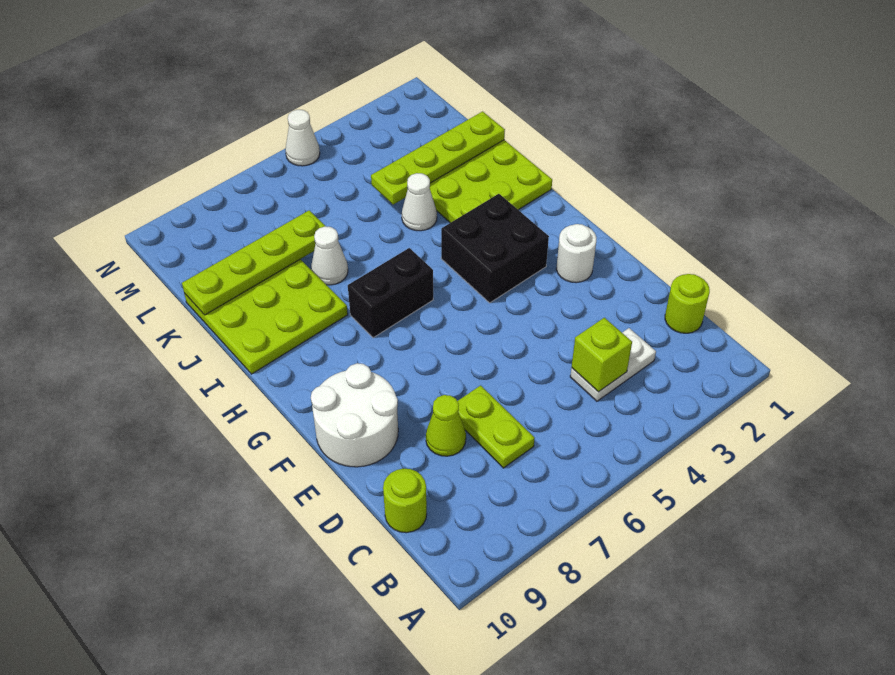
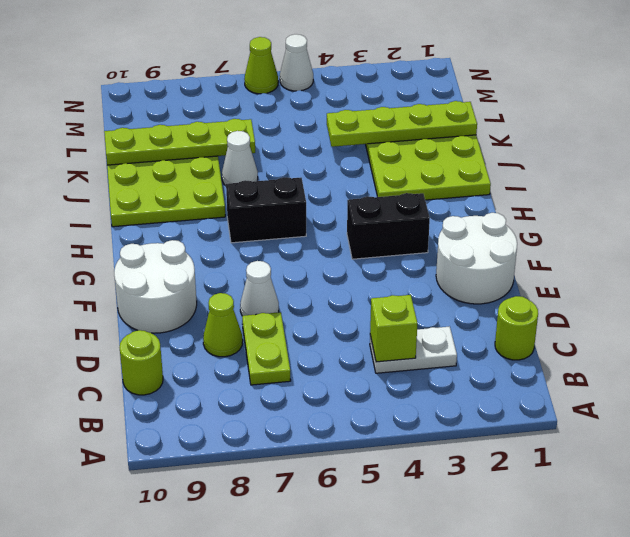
white 1x1 round brick [556,224,597,283] -> white 2x2 round brick [436,213,517,304]
black 2x2 brick [441,194,549,303] -> black 1x2 brick [347,193,430,259]
white 1x1 cone [402,173,437,231] -> white 1x1 cone moved to [240,261,279,316]
none -> lime 1x1 cone [244,37,278,94]

